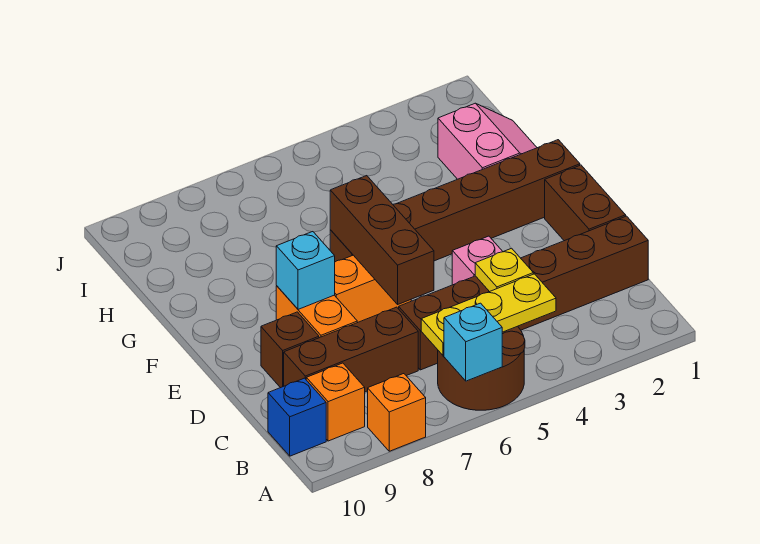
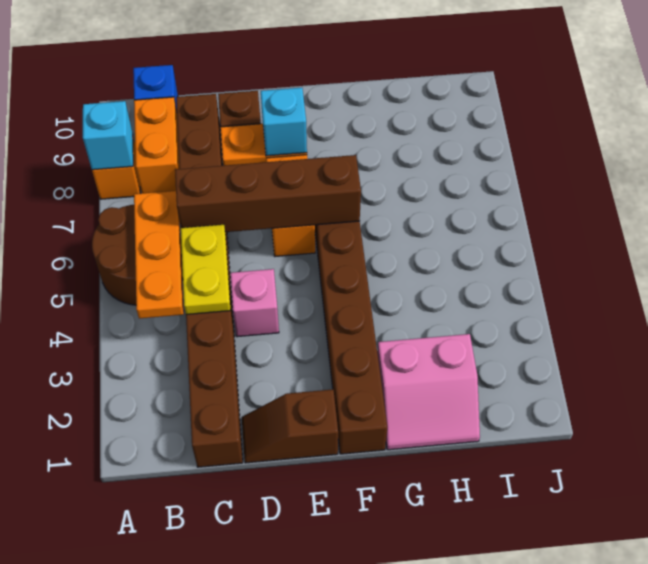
cyan 1x1 brick [444,303,502,381] -> cyan 1x1 brick moved to [83,101,133,170]
yellow 1x3 plate [421,274,556,356] -> orange 1x3 plate [134,191,184,319]
orange 1x1 brick [306,363,365,441] -> orange 1x2 brick [134,97,179,193]
yellow 1x1 plate [475,248,533,292] -> yellow 1x2 plate [181,225,231,314]
brown 1x2 brick [545,165,626,241] -> brown 1x2 slope [242,389,338,463]
brown 1x3 brick [330,176,434,304] -> brown 1x4 brick [175,155,361,232]

